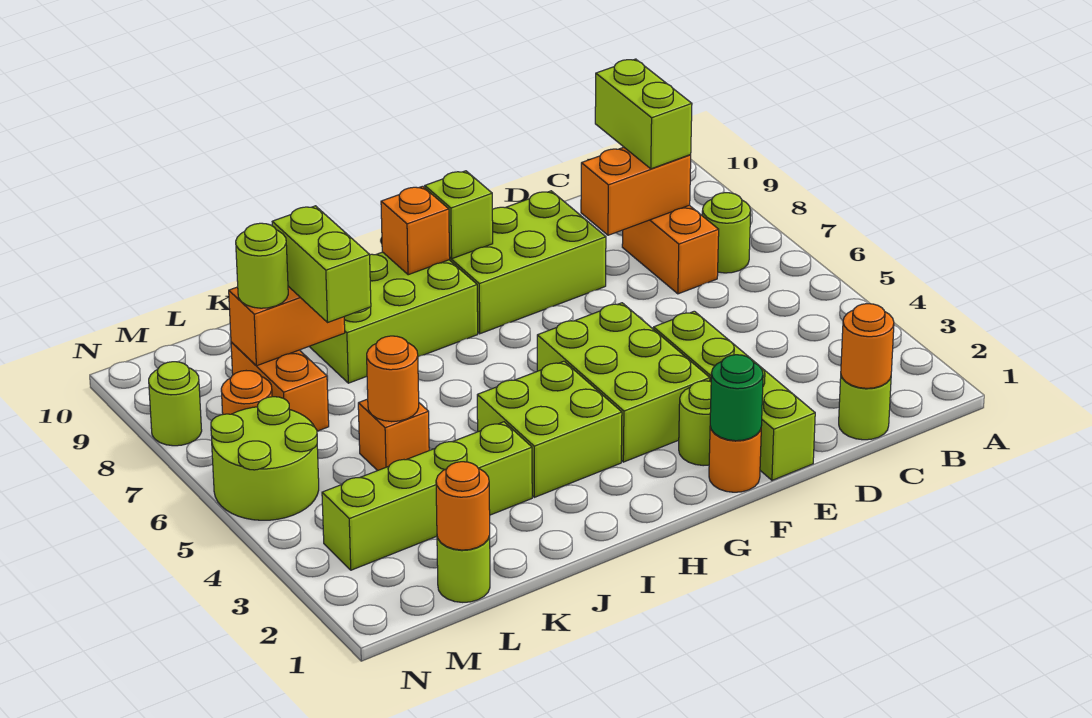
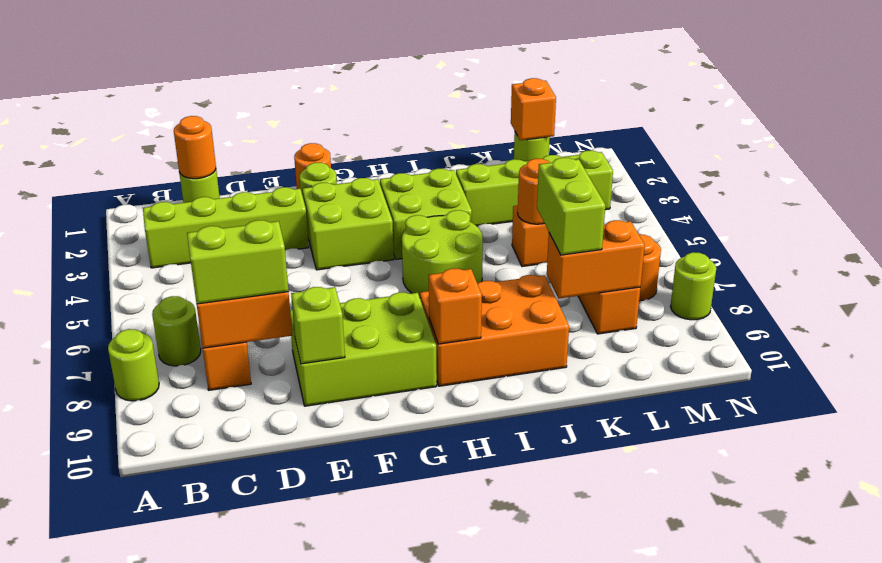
lime 1x2 brick [595,59,692,169] -> lime 1x2 brick turned to [187,220,288,304]
lime 1x4 brick [653,311,815,480] -> lime 1x4 brick turned to [143,187,309,268]
green 1x1 round brick [710,355,763,441] -> none
lime 2x3 brick [537,303,710,462] -> lime 2x2 brick [303,178,394,270]
lime 1x1 brick [425,171,493,259] -> lime 1x1 brick moved to [291,287,345,364]
lime 2x3 brick [309,252,478,383] -> orange 2x3 brick [420,275,569,386]
orange 1x1 round brick [436,462,490,550] -> orange 1x1 brick [511,78,556,140]
lime 1x1 round brick [236,223,288,308] -> lime 1x1 round brick moved to [108,329,159,401]
lime 2x2 round brick [211,397,319,520] -> lime 2x2 round brick moved to [402,210,483,297]

